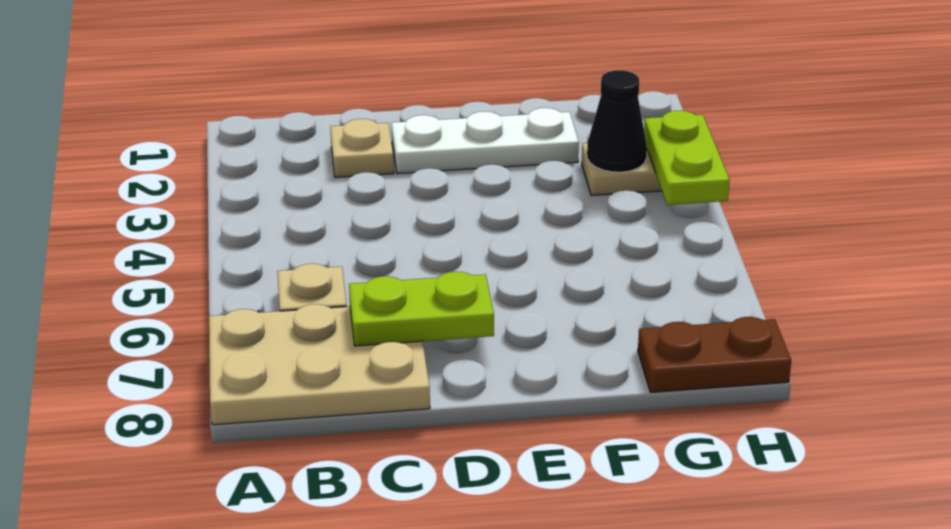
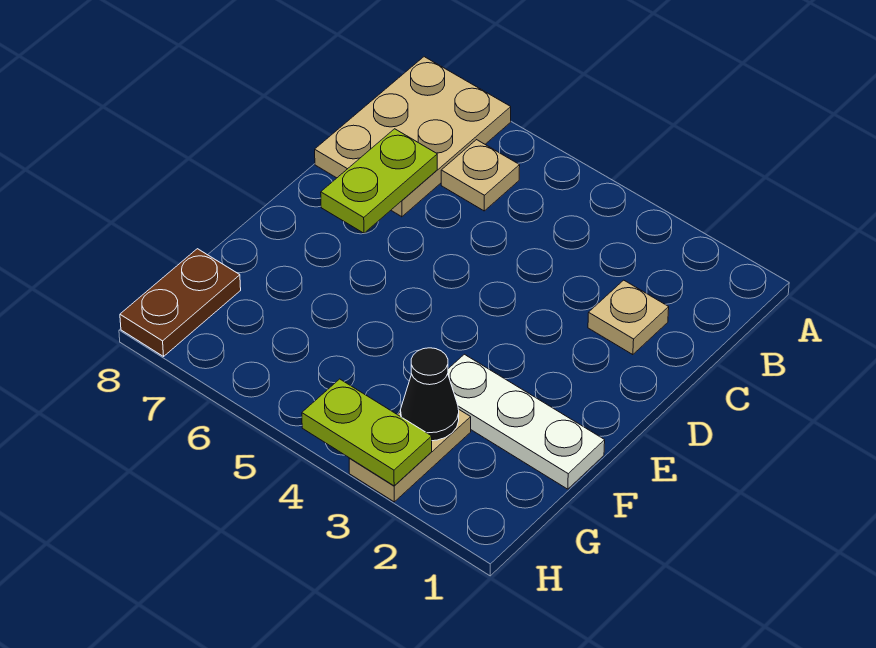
white 1x3 plate [392,108,579,174] -> white 1x3 plate turned to [448,354,605,489]

